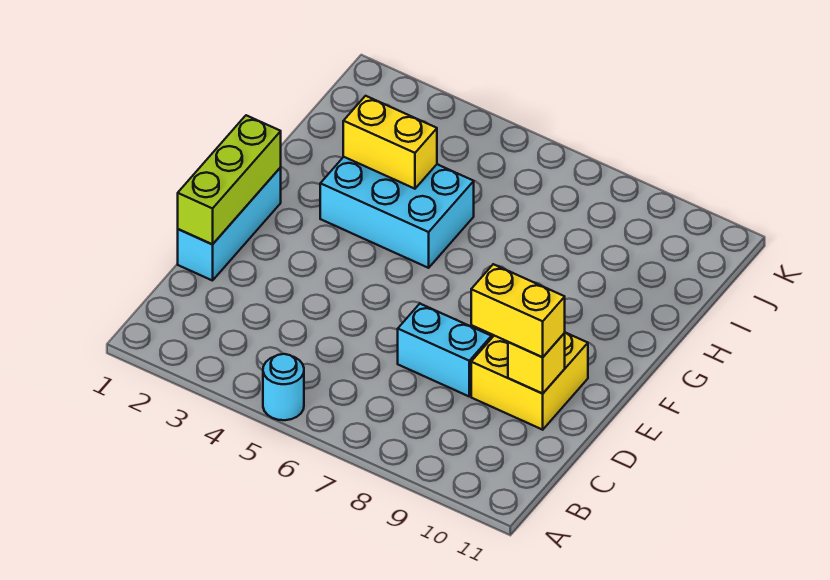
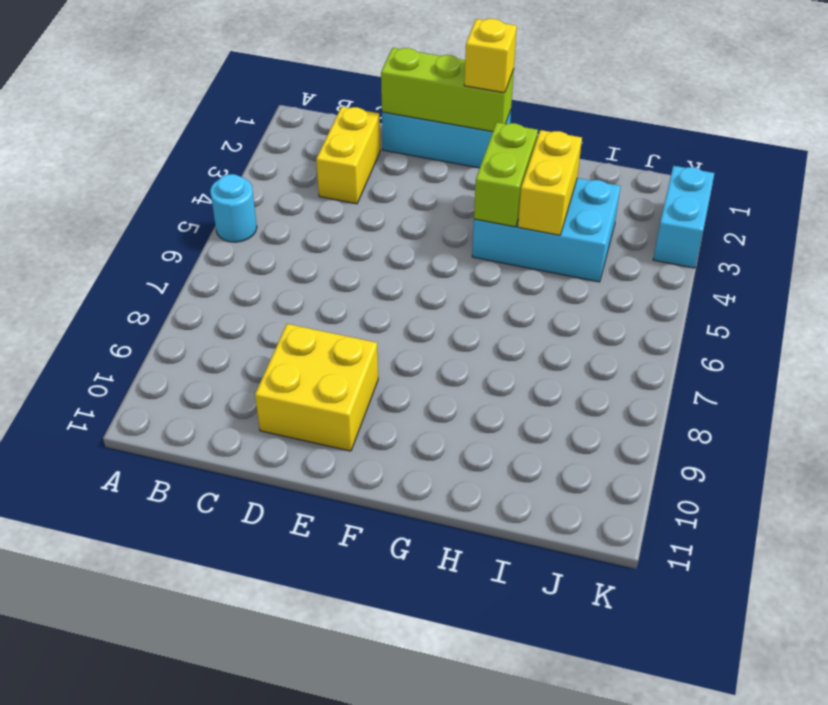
cyan 1x2 brick [398,304,491,396] -> cyan 1x2 brick moved to [653,166,714,268]
yellow 1x2 brick [471,264,565,357] -> yellow 1x2 brick moved to [316,107,380,204]
yellow 1x1 brick [508,333,565,394] -> yellow 1x1 brick moved to [464,19,517,93]
cyan 2x3 brick [320,157,474,268] -> cyan 2x3 brick turned to [472,178,621,282]
none -> lime 1x2 brick [474,122,538,227]

